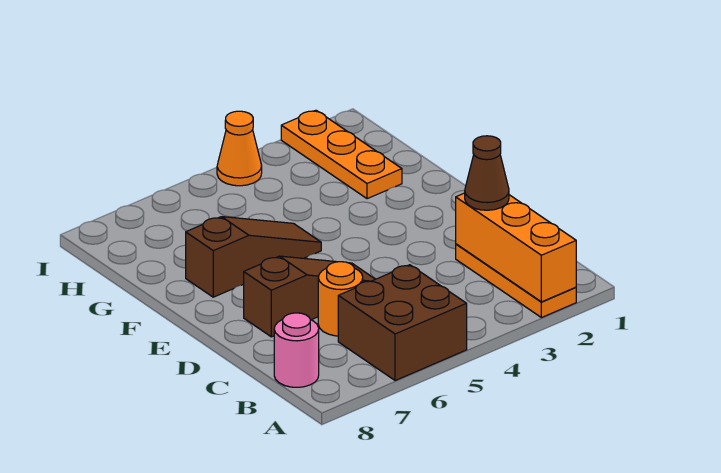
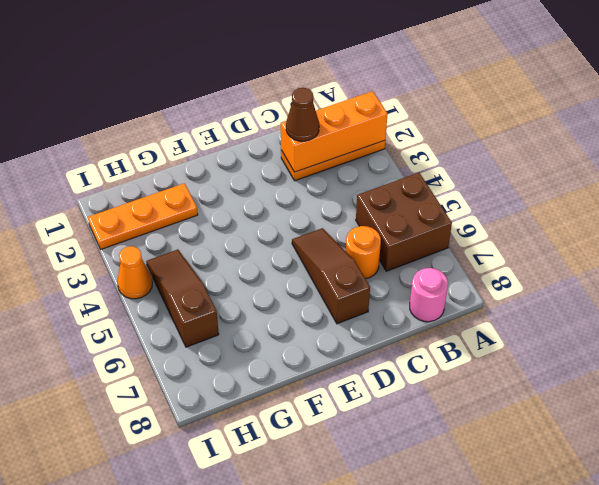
brown 1x3 slope [186,217,321,297] -> brown 1x3 slope moved to [146,250,219,347]

